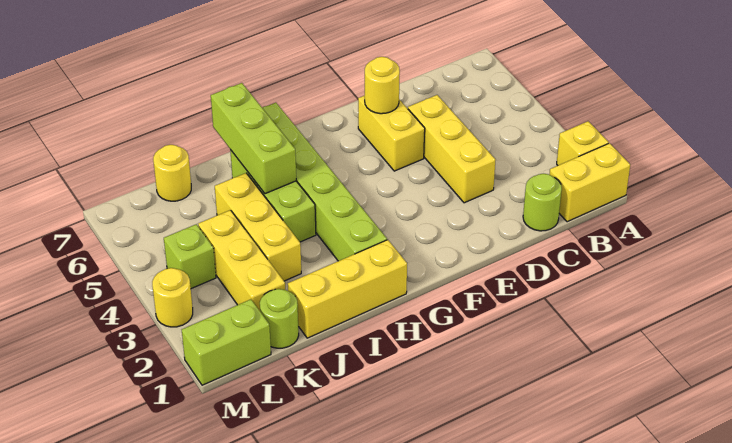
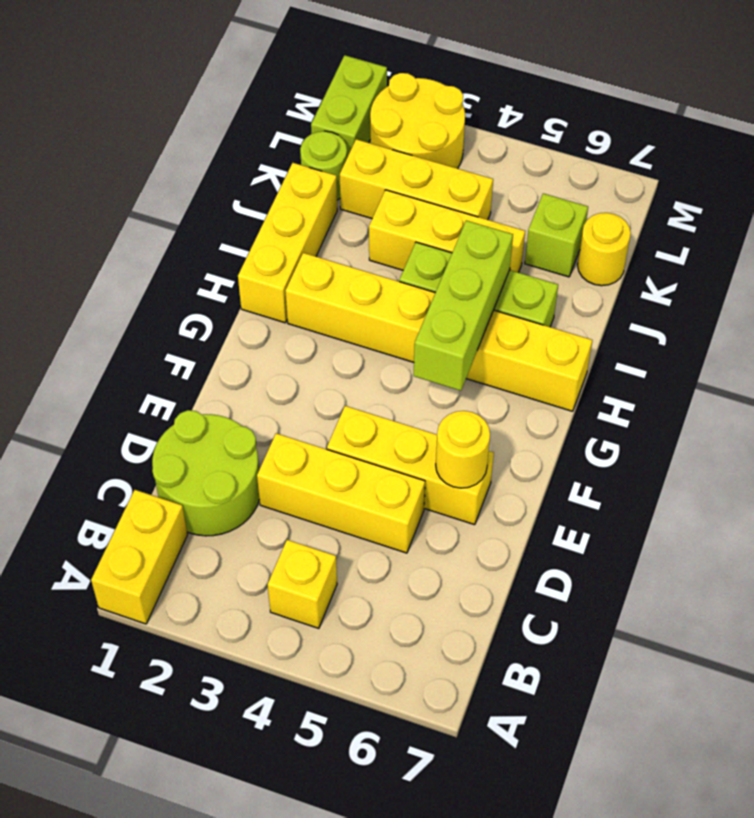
yellow 1x1 brick [557,121,609,165] -> yellow 1x1 brick moved to [267,540,337,628]
lime 1x1 round brick [523,174,562,231] -> lime 2x2 round brick [152,410,260,536]
yellow 1x2 brick [358,95,425,171] -> yellow 1x3 brick [327,406,494,525]
lime 1x6 brick [262,103,387,261] -> yellow 1x6 brick [285,253,592,411]
lime 1x3 brick [211,83,296,194] -> lime 1x3 brick turned to [414,220,513,391]
lime 1x1 brick [164,224,216,289] -> lime 1x1 brick moved to [525,193,588,277]
yellow 1x1 round brick [152,268,193,327] -> yellow 2x2 round brick [370,73,465,169]

